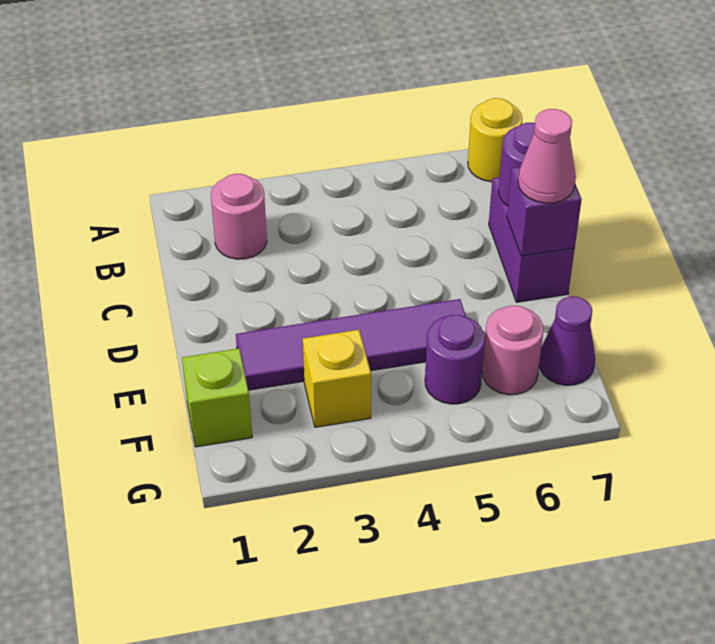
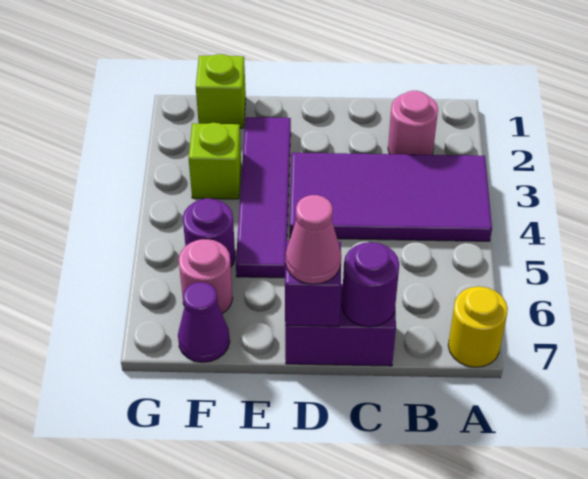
none -> purple 2x4 tile [290,153,492,241]
yellow 1x1 brick [303,330,371,427] -> lime 1x1 brick [189,123,241,199]

